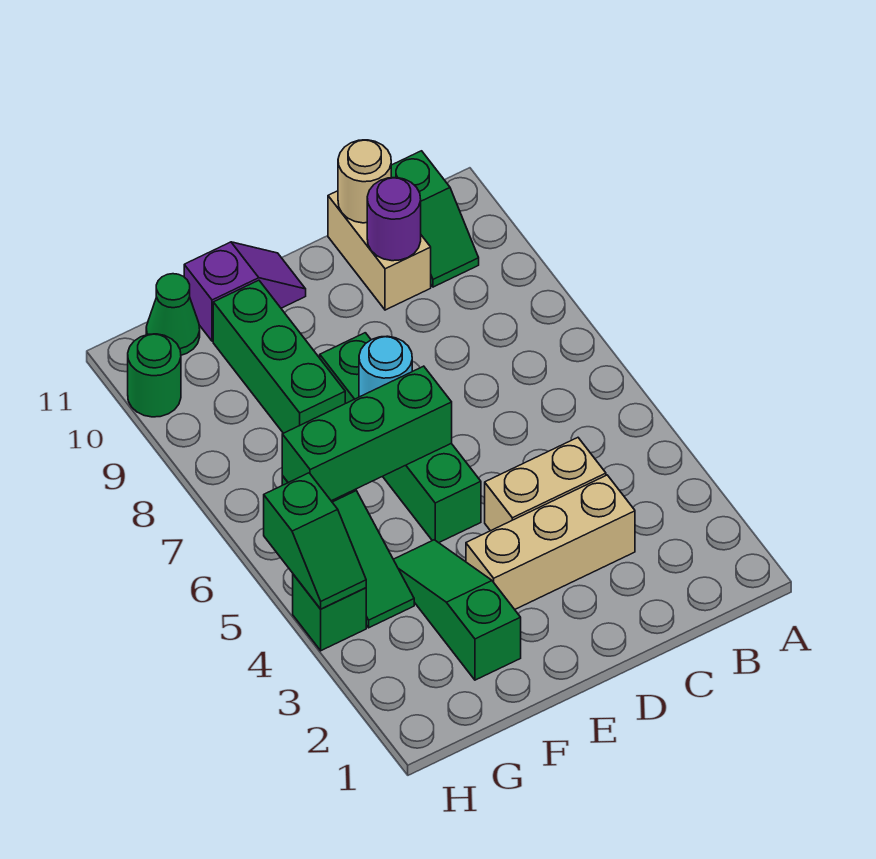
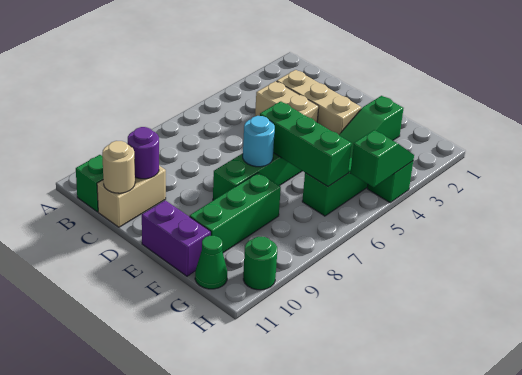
purple 1x2 slope [184,242,306,341] -> purple 1x2 brick [142,200,211,276]

